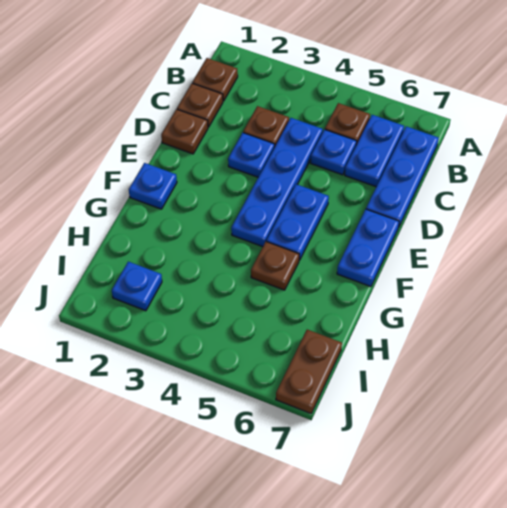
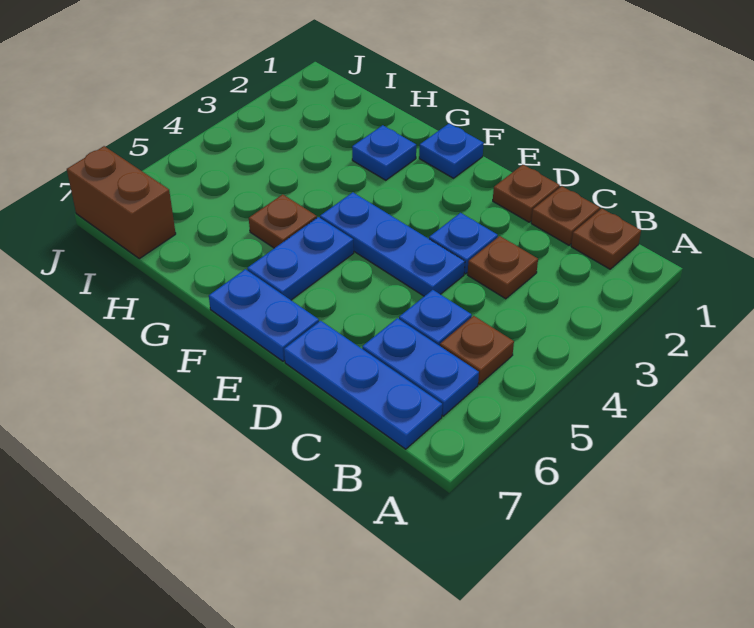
blue 1x4 plate [231,118,323,247] -> blue 1x3 plate [320,192,465,296]
blue 1x2 plate [266,184,329,260] -> blue 1x2 plate turned to [247,217,354,300]
blue 1x1 plate [112,262,162,311] -> blue 1x1 plate moved to [352,125,416,180]
brown 1x2 plate [276,330,342,413] -> brown 1x2 brick [67,146,176,259]

